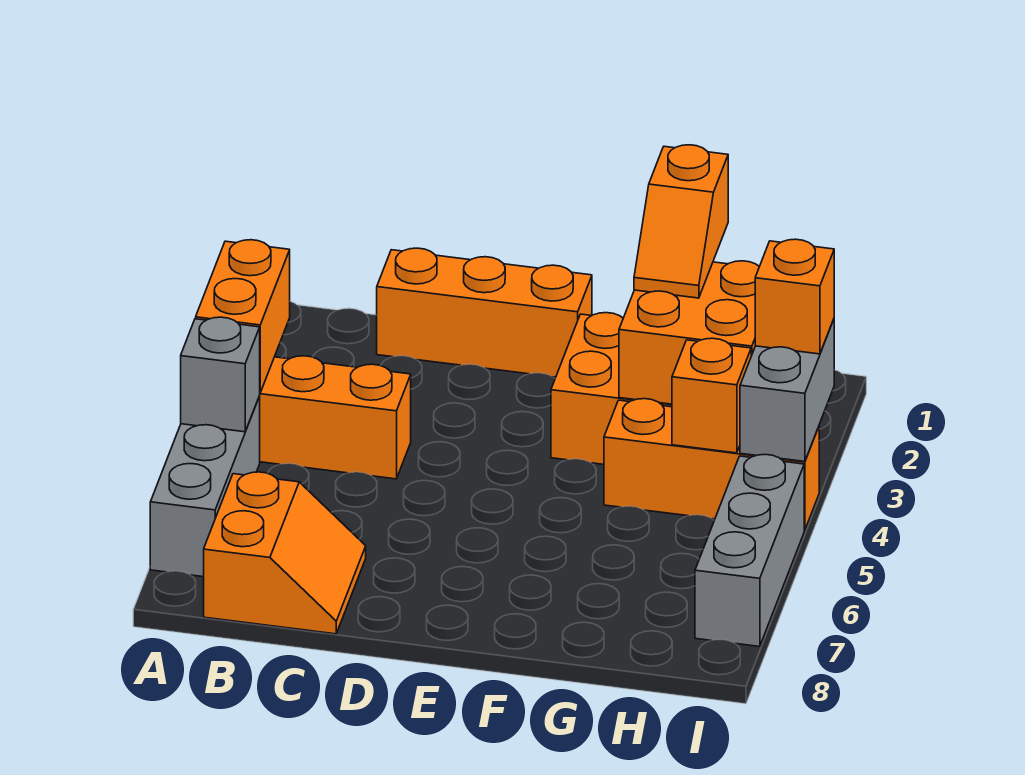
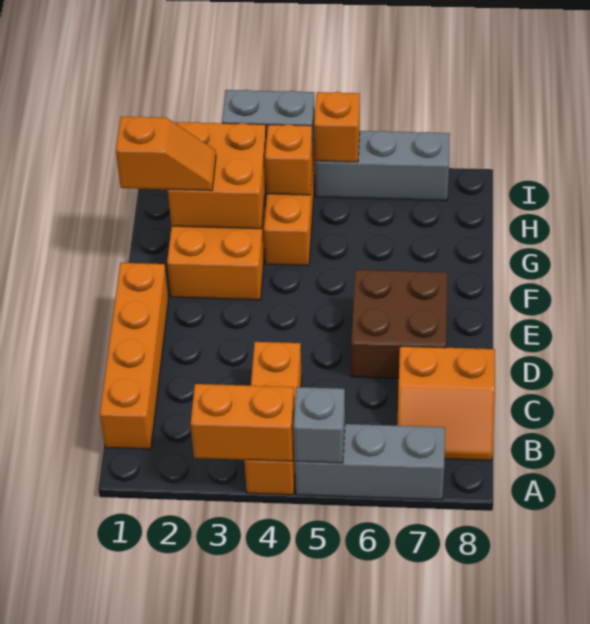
orange 2x2 slope [204,472,366,634] -> orange 2x2 slope turned to [397,346,495,460]
orange 1x3 brick [377,248,592,377] -> orange 1x4 brick [100,263,169,449]
none -> brown 2x2 brick [351,270,447,379]
orange 1x1 brick [755,239,834,354] -> orange 1x1 brick moved to [314,92,360,162]

